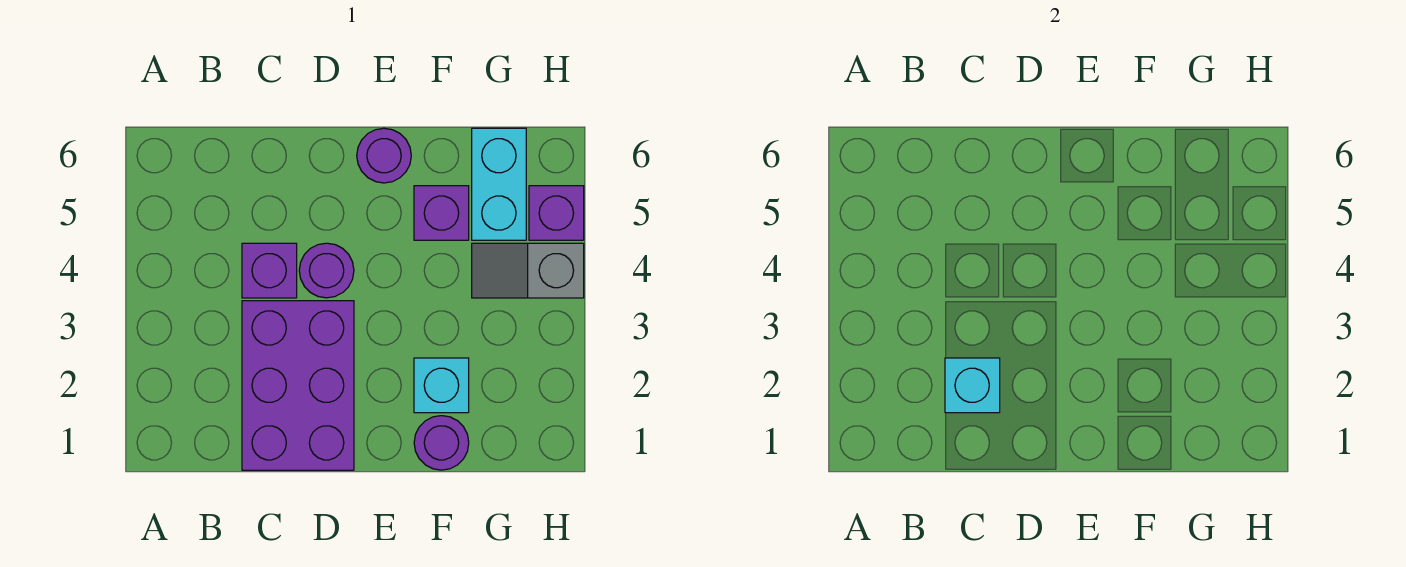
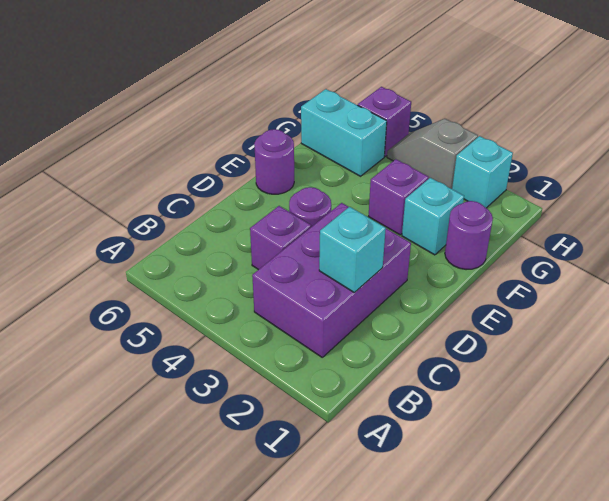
purple 2x3 brick [242,301,354,470] -> purple 2x3 brick turned to [252,203,411,357]
purple 1x1 brick [414,186,469,240] -> purple 1x1 brick moved to [368,159,428,235]
grey 1x2 slope [472,243,584,298] -> grey 1x2 slope turned to [387,119,478,189]
none -> cyan 1x1 brick [452,136,513,208]

